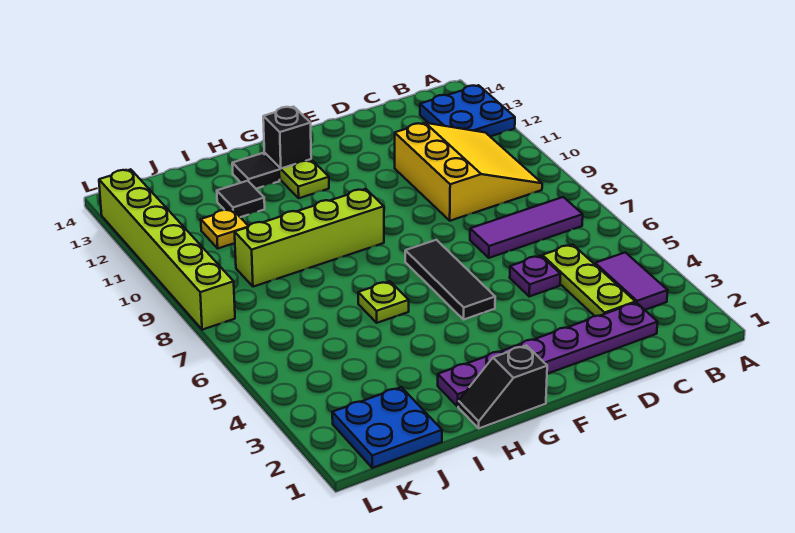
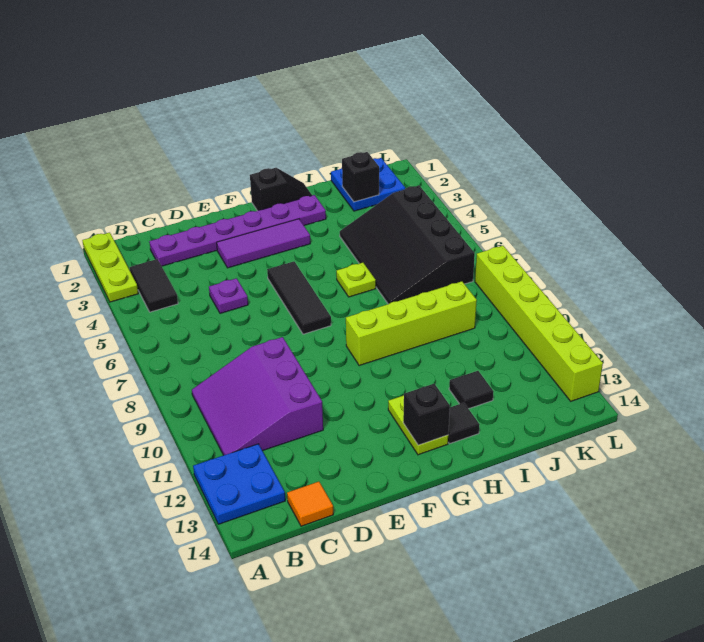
purple 1x2 tile [595,252,668,310] -> black 1x2 tile [130,259,178,312]
purple 1x3 tile [470,197,583,258] -> purple 1x3 tile moved to [217,219,310,268]
yellow 3x3 slope [395,123,542,221] -> purple 3x3 slope [192,337,323,455]
lime 1x3 plate [542,245,635,316] -> lime 1x3 plate moved to [82,233,138,302]
none -> orange 1x1 tile [287,482,333,526]
none -> black 3x4 slope [340,186,475,304]
none -> black 1x1 brick [342,152,379,202]
yellow 1x1 plate [201,209,249,248] -> none

